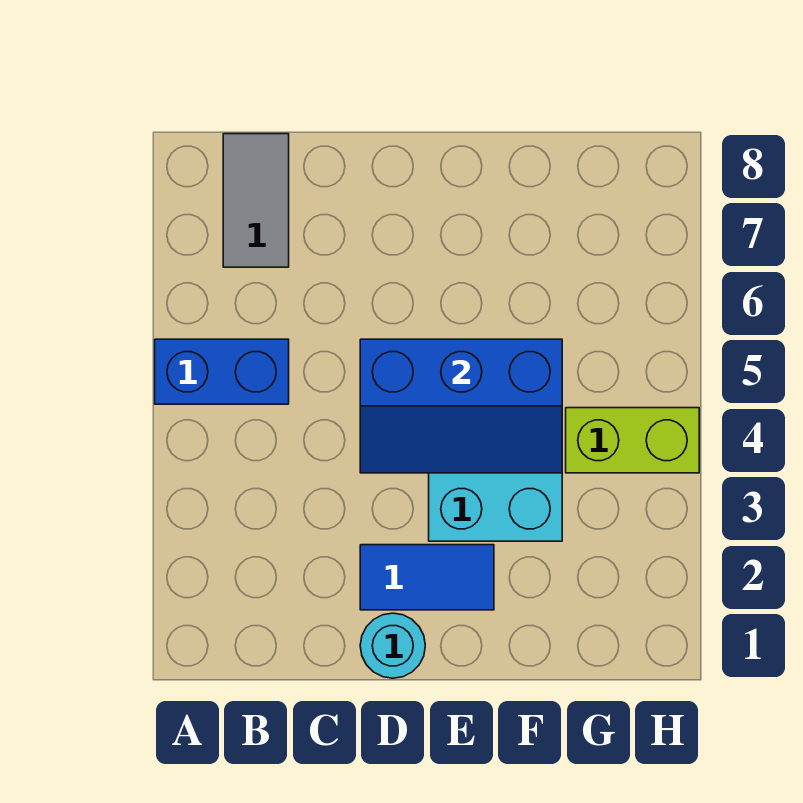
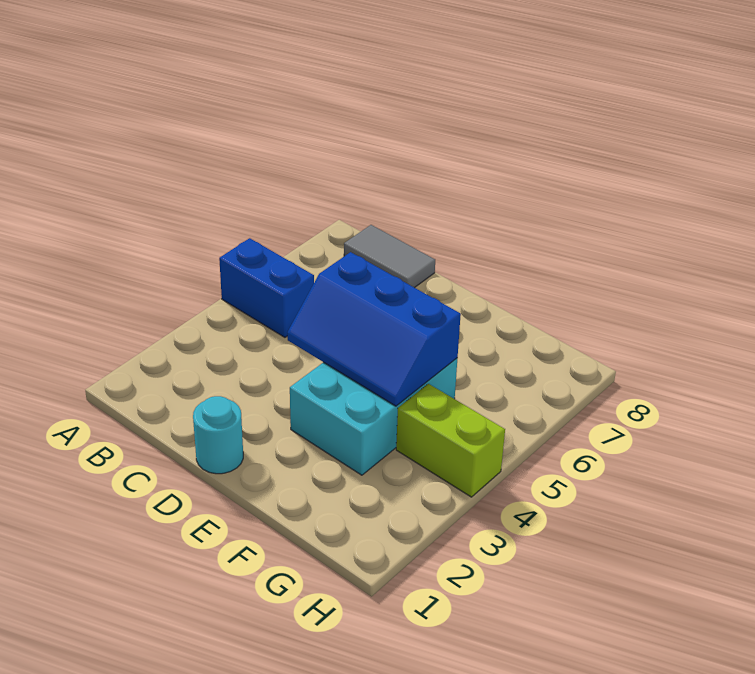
grey 1x2 tile [223,134,289,267] -> grey 1x2 tile turned to [344,225,435,288]
blue 1x2 tile [360,545,494,610] -> none

